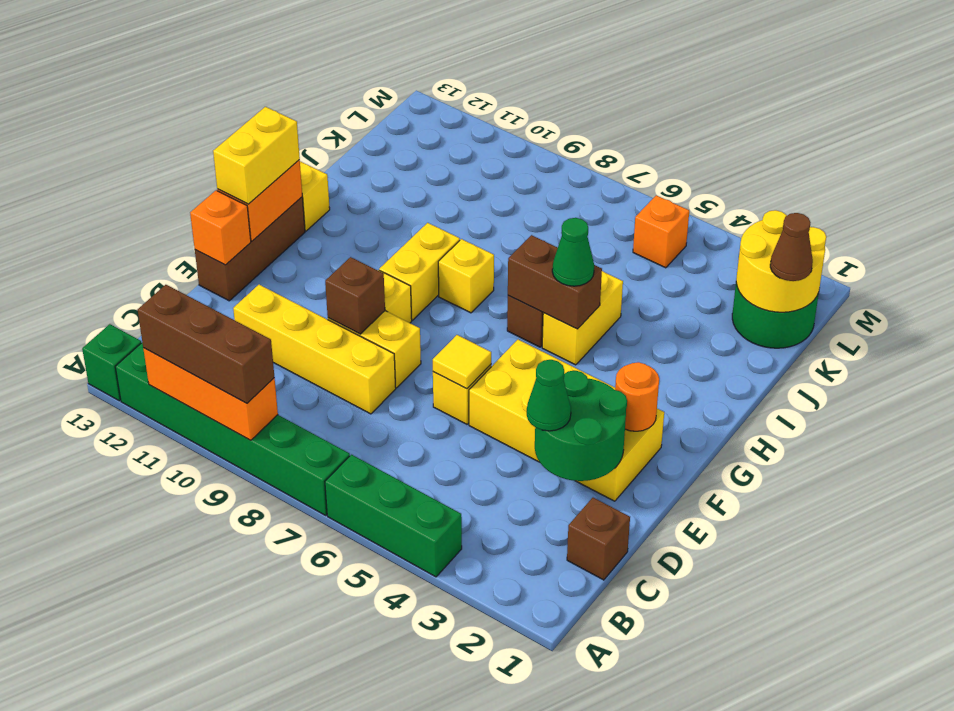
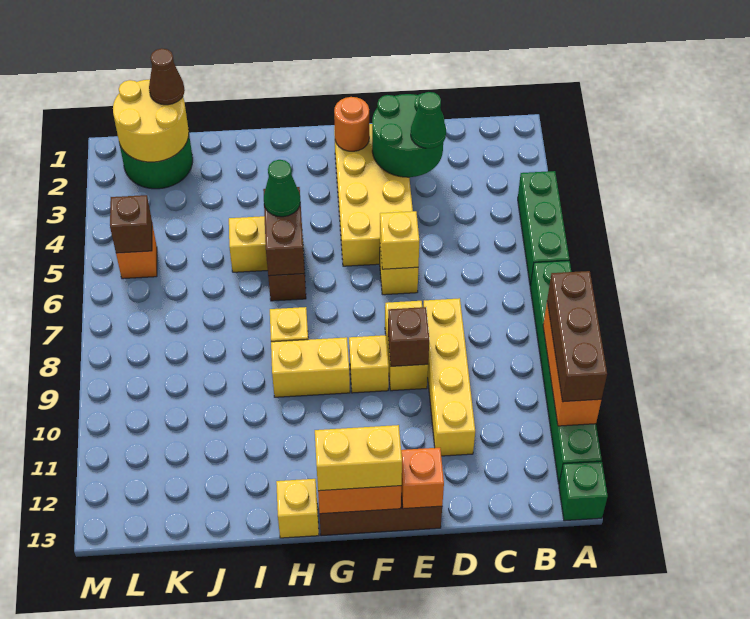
brown 1x1 brick [567,498,630,580] -> brown 1x1 brick moved to [110,195,152,253]
yellow 1x1 tile [433,335,491,389] -> yellow 1x1 brick [380,211,419,269]

